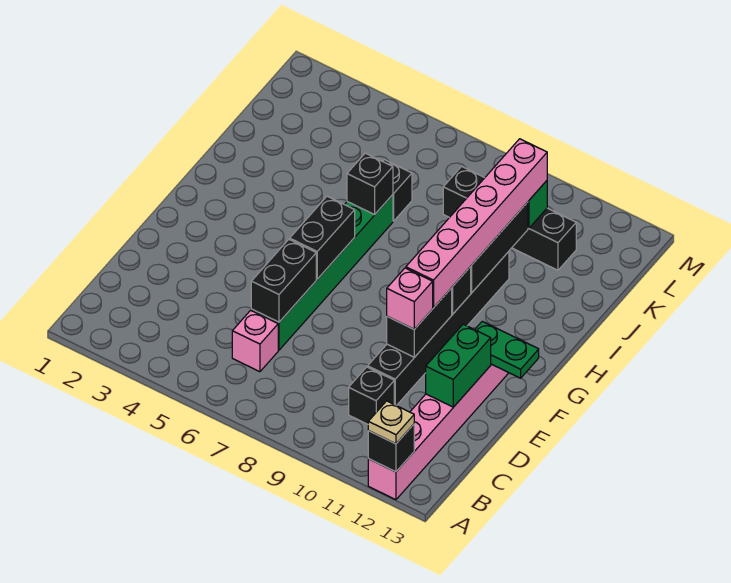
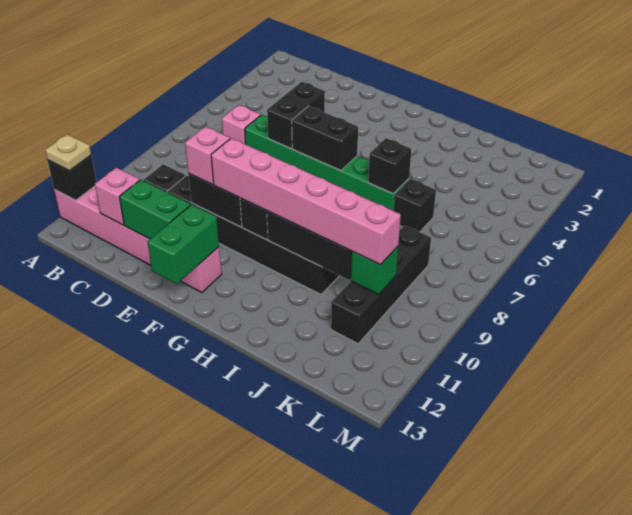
none -> pink 1x1 brick [95,168,140,225]
black 1x2 brick [251,239,316,322] -> black 1x2 brick turned to [267,82,325,148]
green 1x2 plate [475,321,539,378] -> green 1x2 brick [148,205,219,284]

